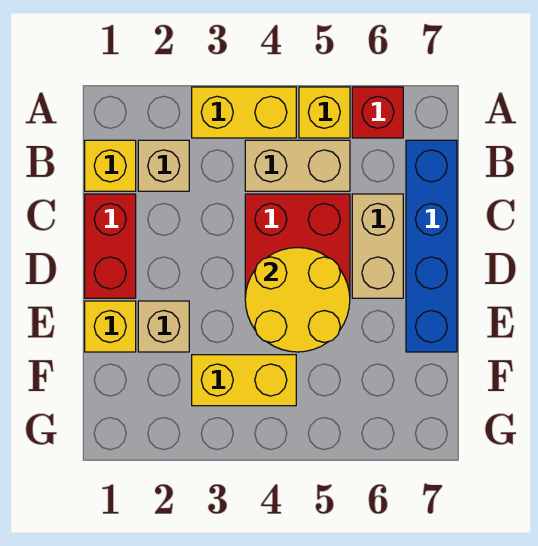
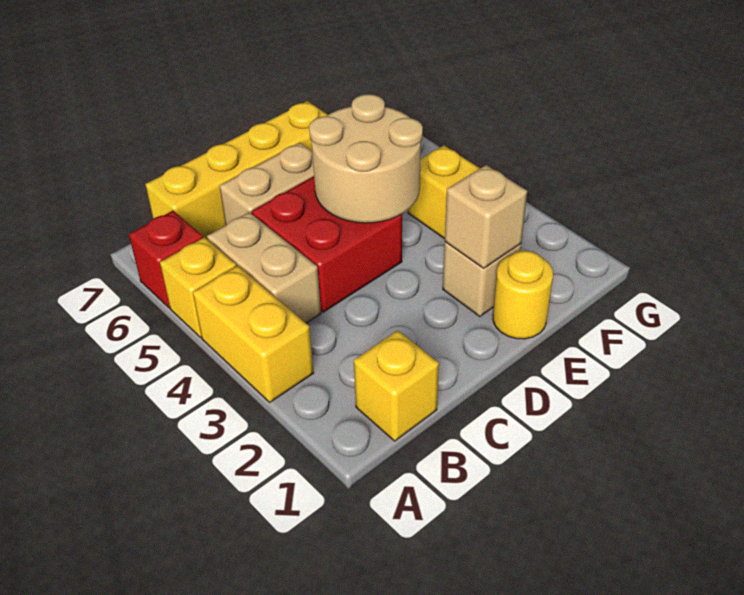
tan 1x1 brick [138,140,189,191] -> tan 1x1 brick moved to [445,165,527,269]
blue 1x4 brick [406,140,457,352] -> yellow 1x4 brick [145,101,328,239]
red 1x2 brick [85,194,136,298] -> none
yellow 2x2 round brick [245,248,350,352] -> tan 2x2 round brick [309,94,423,223]
yellow 1x1 brick [85,301,136,352] -> yellow 1x1 round brick [493,251,553,339]

